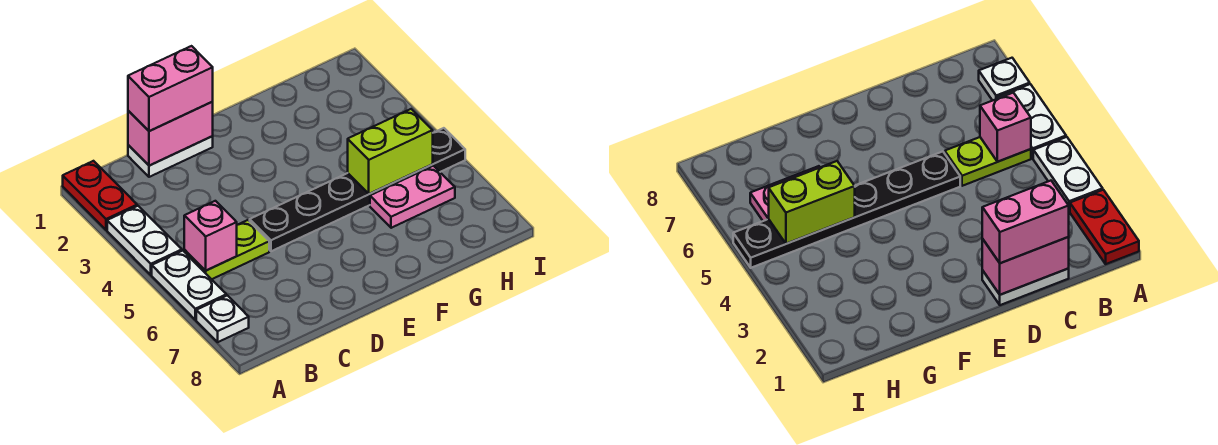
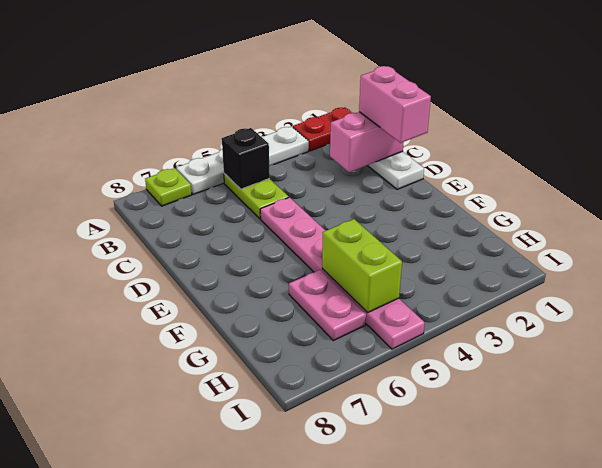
white 1x1 plate [196,295,249,342] -> lime 1x1 plate [145,168,192,206]
pink 1x1 brick [184,201,237,271] -> black 1x1 brick [222,128,270,189]
pink 1x2 brick [128,102,213,165] -> pink 1x2 brick turned to [330,112,404,172]
black 1x6 plate [250,128,465,251] -> pink 1x6 plate [260,197,425,349]

